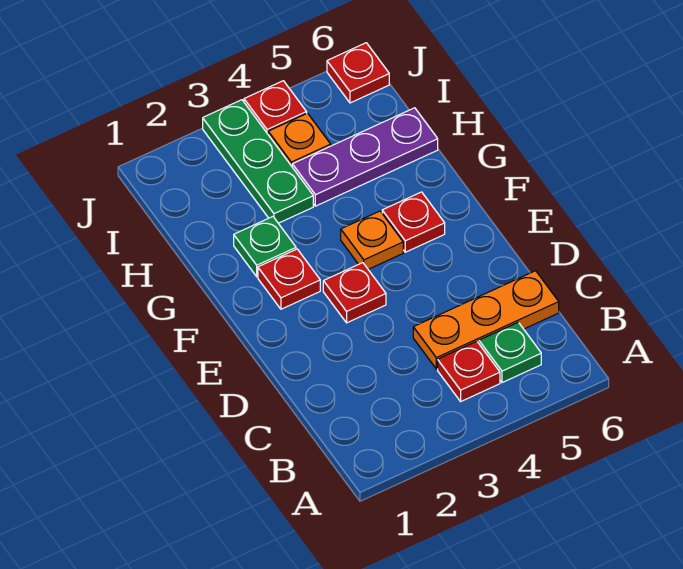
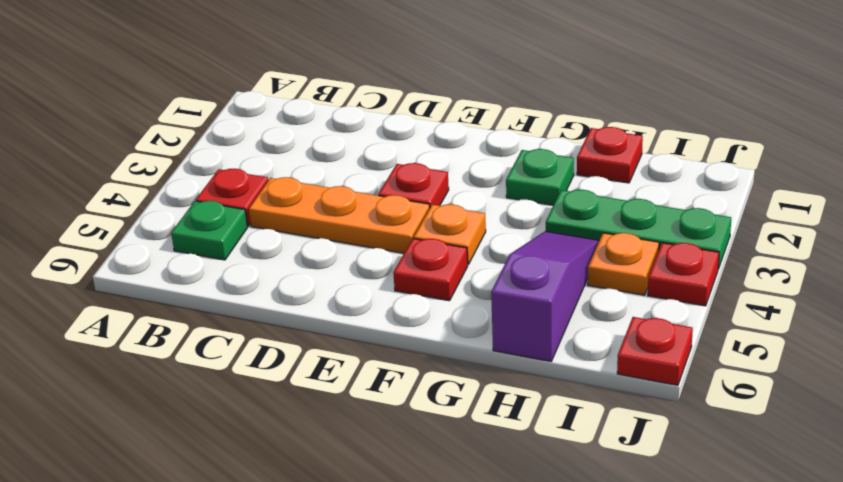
orange 1x3 plate [413,271,559,369] -> orange 1x3 plate turned to [249,177,430,253]
red 1x1 plate [258,249,320,309] -> red 1x1 plate moved to [577,127,643,183]
purple 1x3 plate [292,108,438,206] -> purple 1x3 slope [491,231,599,361]

